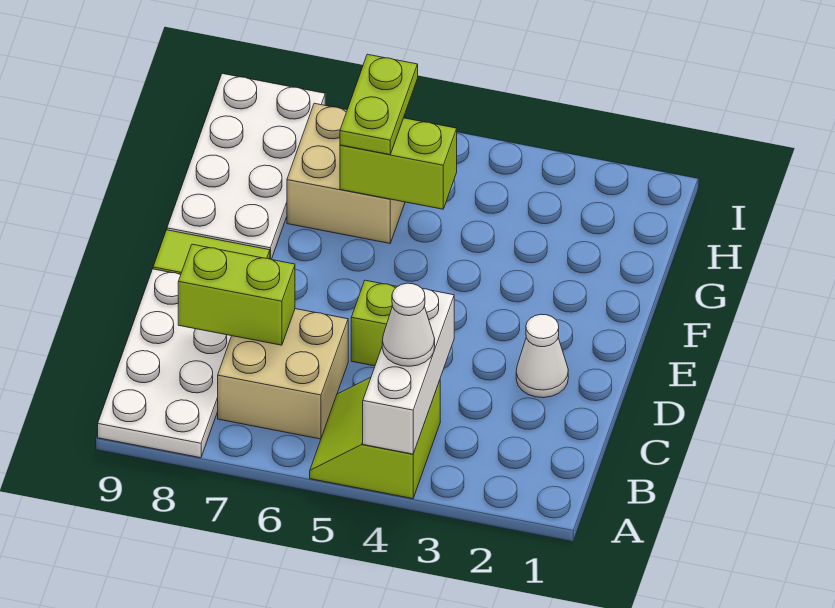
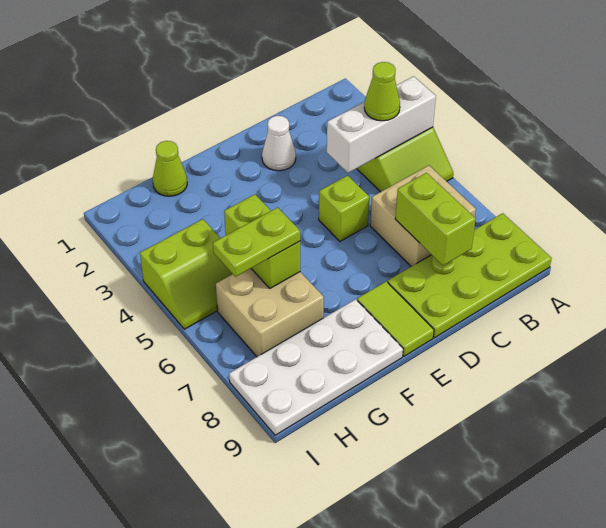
white 2x4 plate [98,269,231,458] -> lime 2x4 plate [388,213,552,338]
white 1x1 cone [382,283,435,366] -> lime 1x1 cone [364,62,400,121]
none -> lime 1x1 cone [153,141,187,196]
none -> lime 2x2 slope [140,219,232,329]

